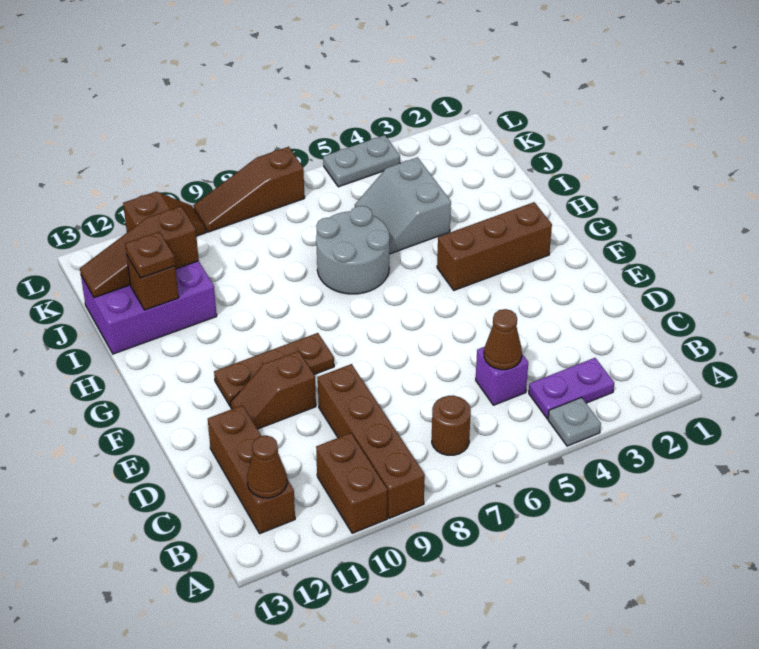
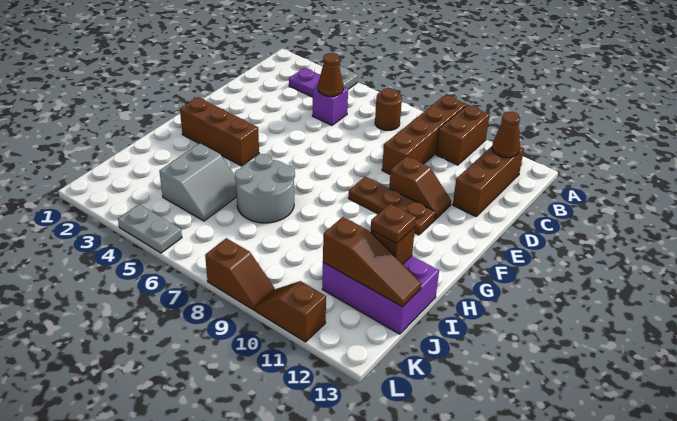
brown 1x3 slope [193,147,305,232] -> brown 1x2 slope [205,238,275,311]

